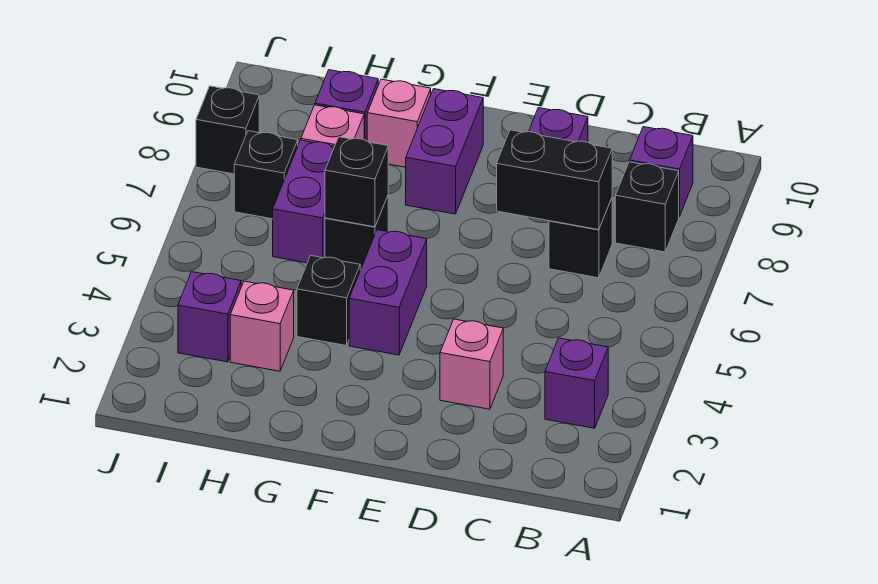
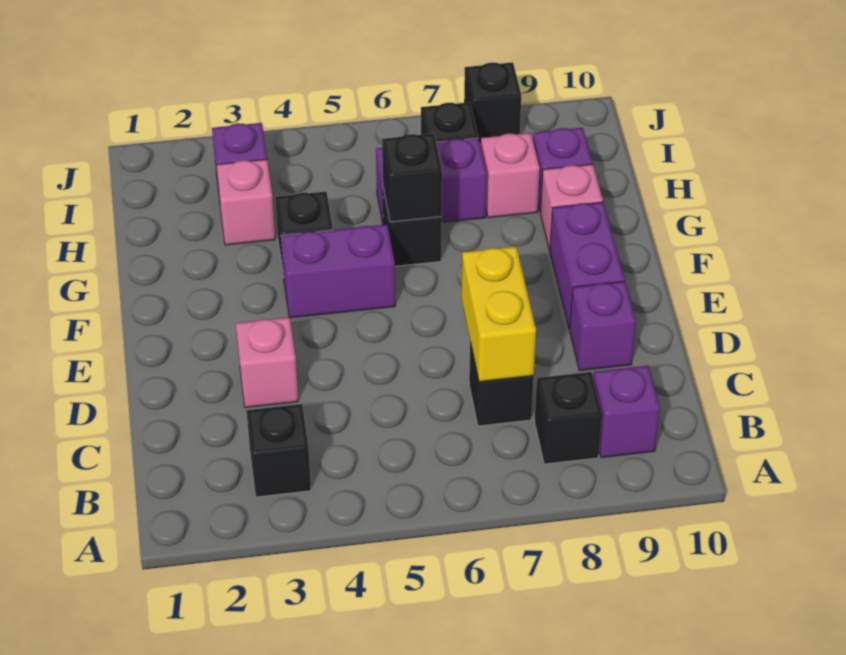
purple 1x1 brick [545,338,608,428] -> black 1x1 brick [246,404,311,497]
black 1x2 brick [497,130,612,230] -> yellow 1x2 brick [461,246,536,382]
purple 1x2 brick [406,89,483,214] -> purple 1x2 brick turned to [550,202,625,329]

